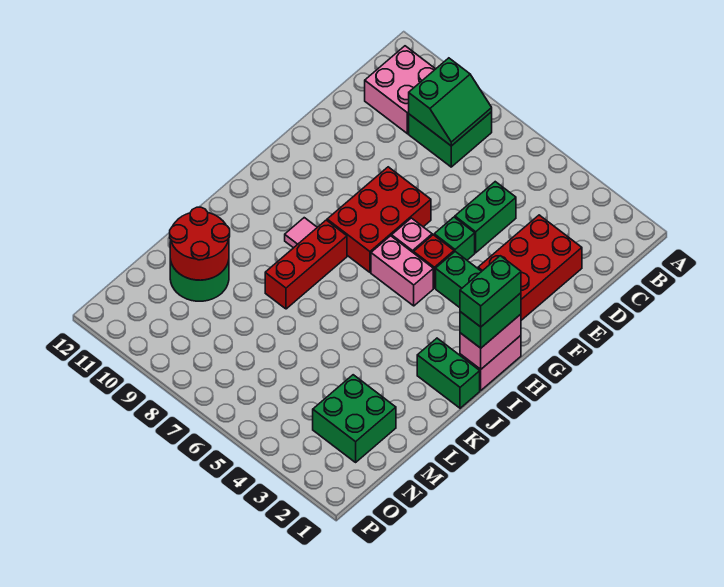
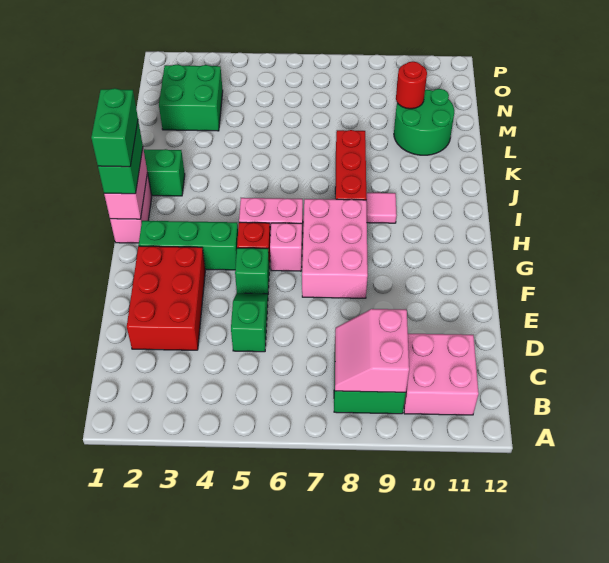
green 2x2 slope [409,58,492,146] -> pink 2x2 slope [335,309,409,392]
green 1x2 brick [455,182,516,253] -> green 1x2 slope [231,293,268,352]
red 2x3 brick [327,167,431,272] -> pink 2x3 brick [302,199,368,298]
red 2x2 round brick [170,207,230,280] -> red 1x1 round brick [396,62,427,109]

